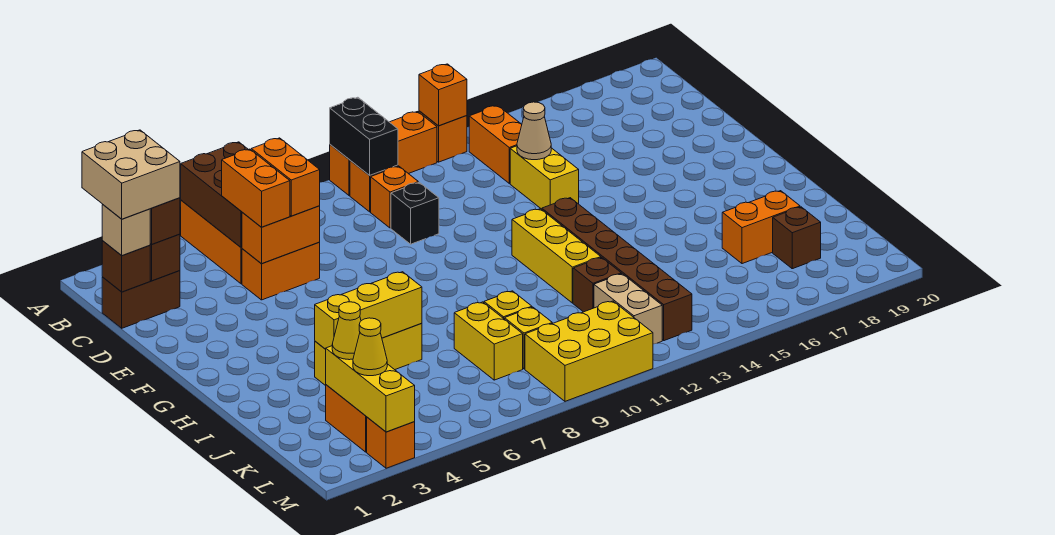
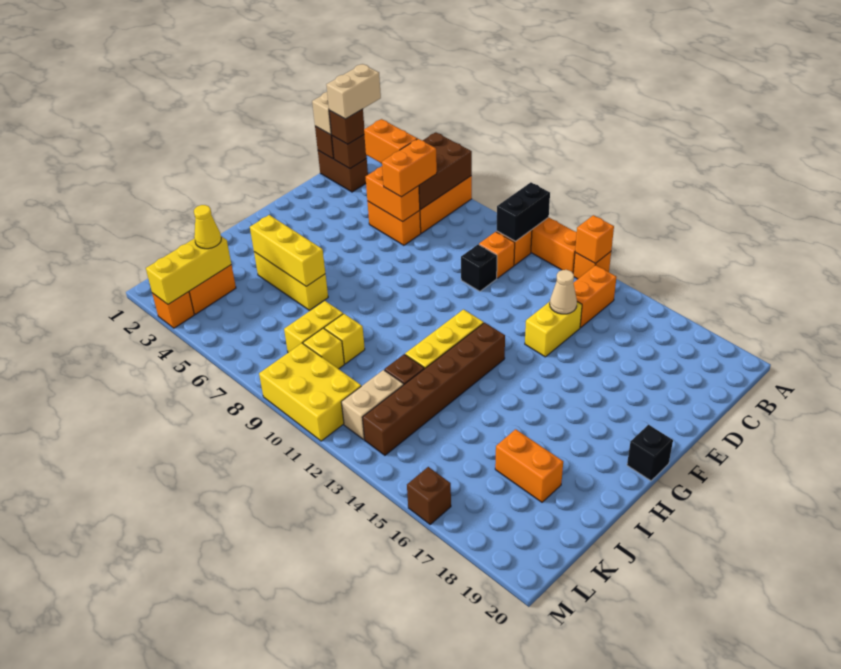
tan 2x2 brick [82,130,180,219] -> tan 1x2 brick [326,64,381,119]
orange 1x2 brick [222,149,290,227] -> orange 1x2 brick turned to [364,119,417,163]
none -> black 1x1 brick [627,425,673,481]
brown 1x1 brick [773,207,821,269] -> brown 1x1 brick moved to [407,467,451,524]
yellow 1x1 cone [353,318,387,376] -> none

